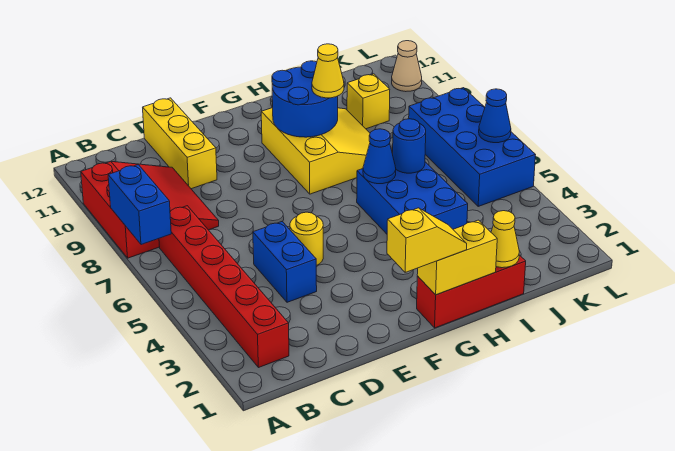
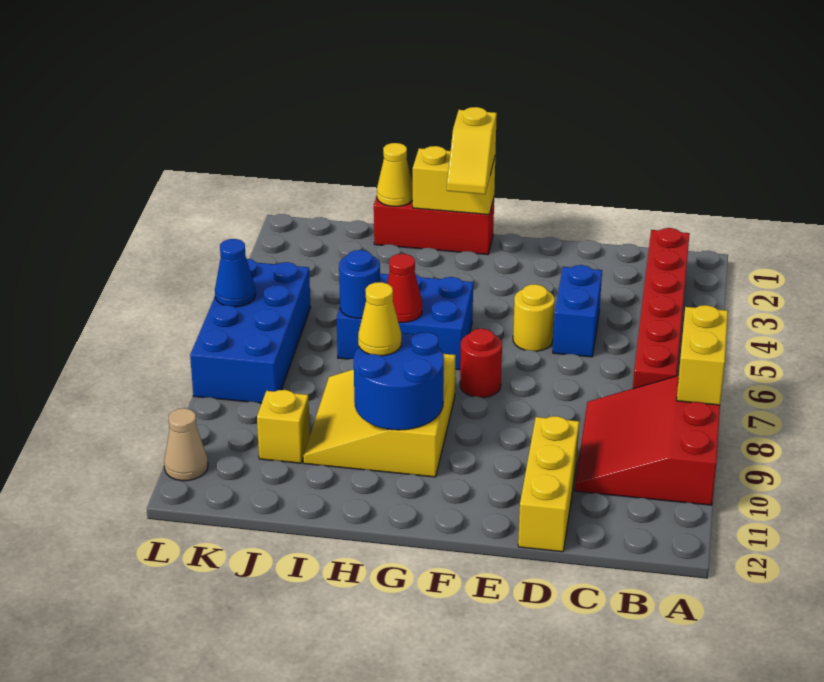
blue 1x2 brick [108,165,171,245] -> yellow 1x2 brick [677,305,728,405]
yellow 1x2 slope [387,208,467,272] -> yellow 1x2 slope turned to [447,107,497,194]
none -> red 1x1 round brick [460,329,502,398]
blue 2x3 brick [357,162,468,234] -> blue 2x3 brick turned to [337,274,473,370]
blue 1x1 cone [363,129,396,184] -> red 1x1 cone [387,254,422,322]

